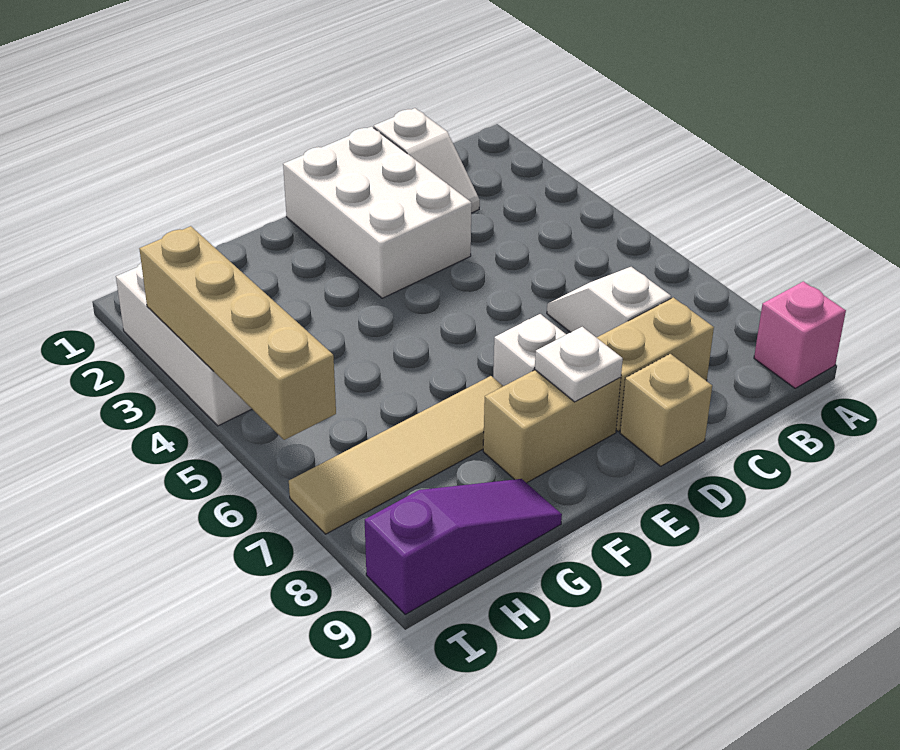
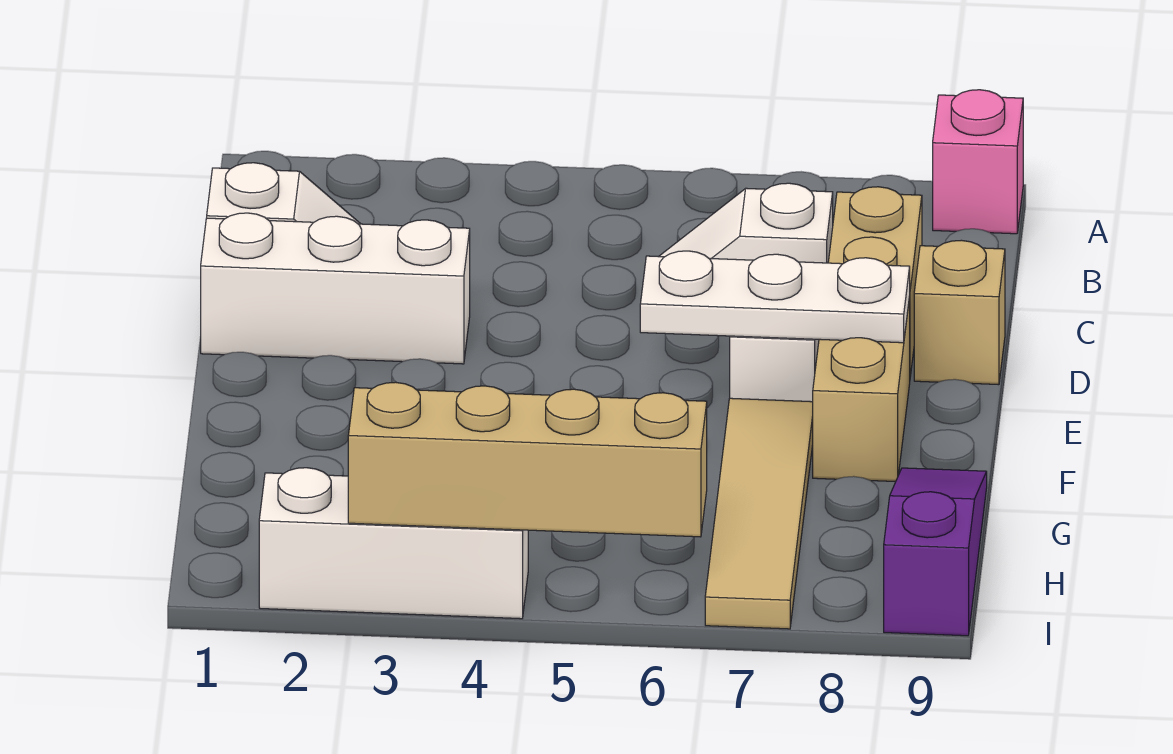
white 2x3 brick [283,126,472,298] -> white 1x3 brick [201,213,470,364]
white 1x1 plate [535,327,623,402] -> white 1x3 plate [640,251,910,343]

